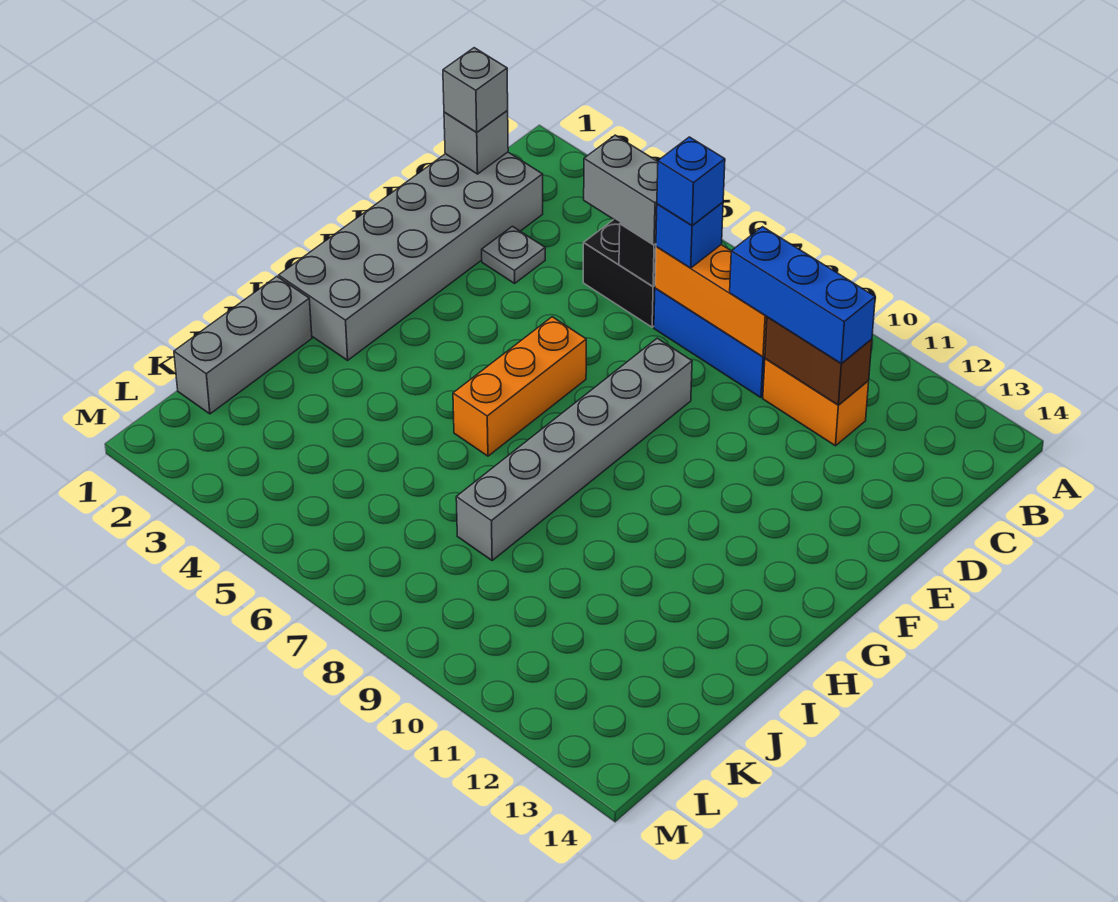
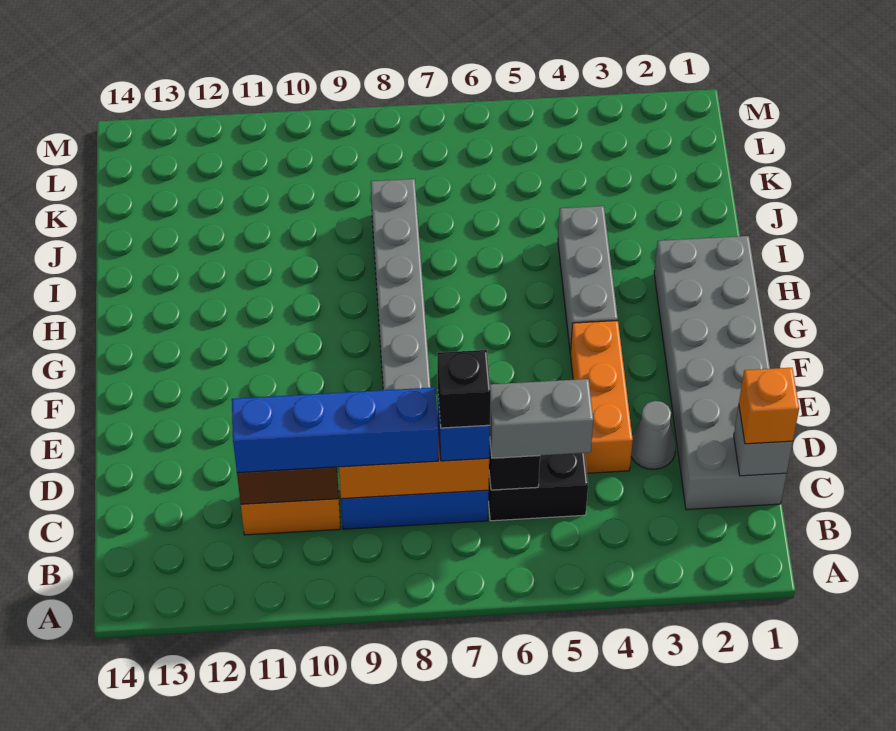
grey 1x1 brick [443,48,508,132] -> orange 1x1 brick [739,368,799,444]
blue 1x1 brick [657,137,725,226] -> black 1x1 brick [437,350,491,428]
blue 1x3 brick [730,227,875,363] -> blue 1x4 brick [232,387,438,473]
grey 1x1 plate [482,226,545,283] -> grey 1x1 cone [631,401,676,469]
orange 1x3 brick [453,317,586,456] -> orange 1x3 brick moved to [570,321,633,473]
grey 1x3 brick [174,277,312,414] -> grey 1x3 brick moved to [558,206,618,353]

